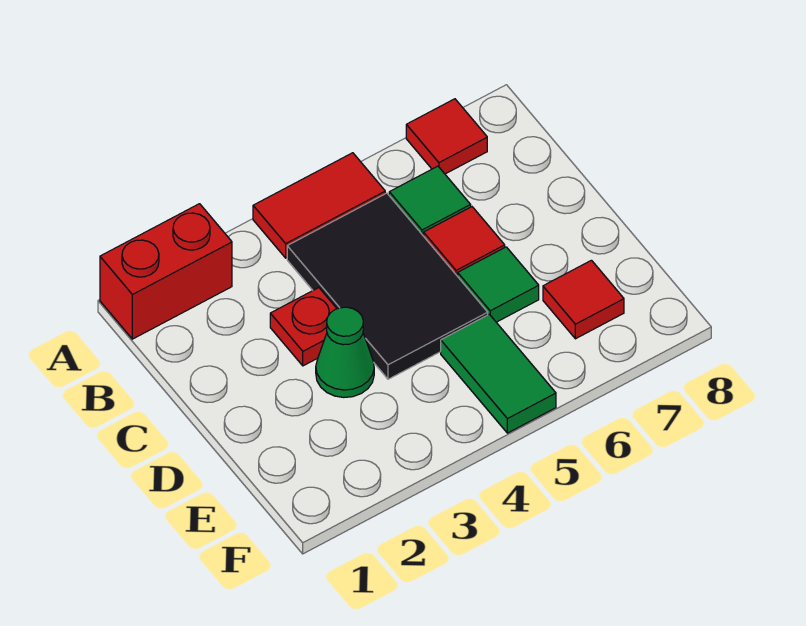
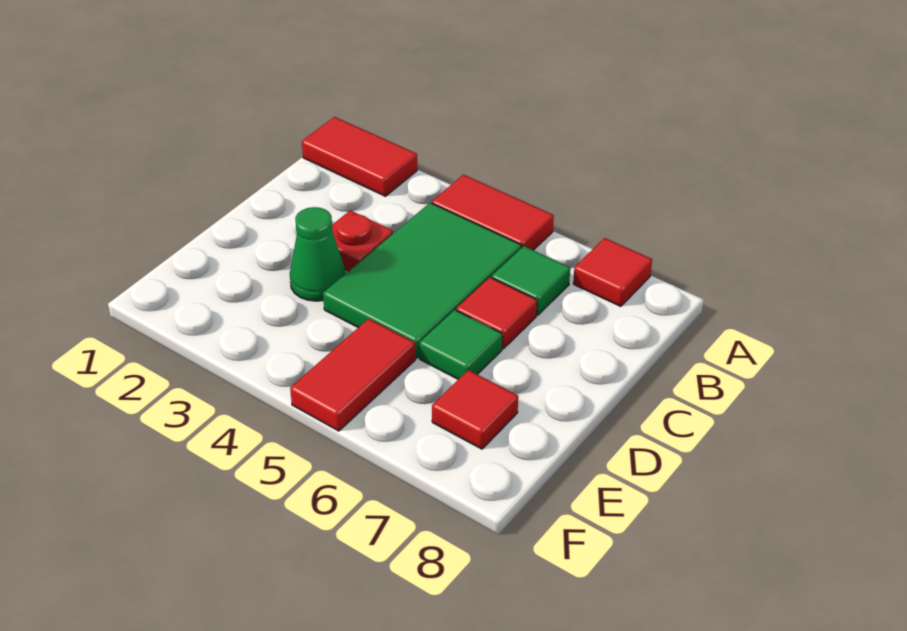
red 1x2 brick [100,204,232,339] -> red 1x2 tile [302,117,417,196]
black 2x3 tile [287,193,488,379] -> green 2x3 tile [323,203,521,358]
green 1x2 tile [441,314,556,433] -> red 1x2 tile [290,319,416,431]

